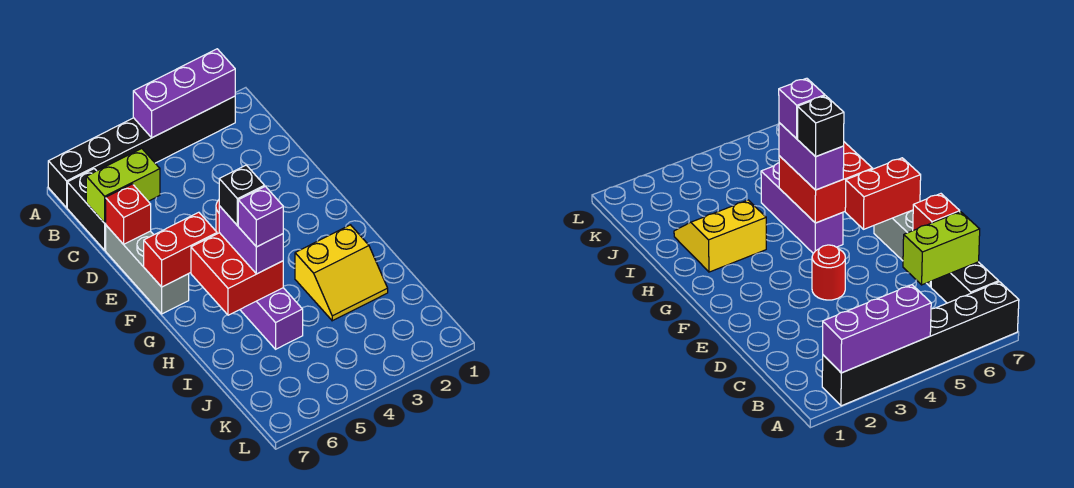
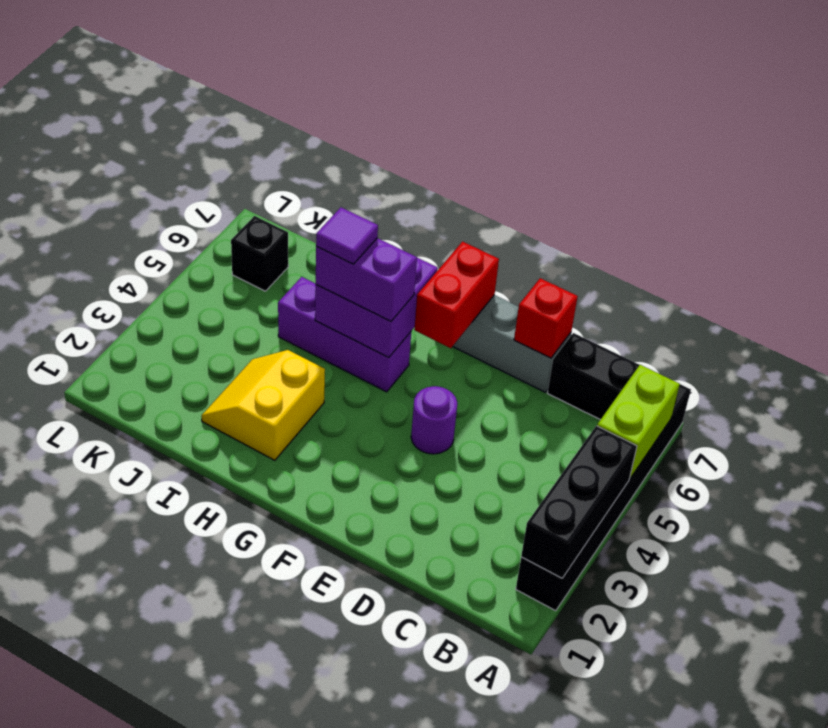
purple 1x3 brick [133,49,235,138] -> black 1x3 brick [521,426,637,578]
lime 1x2 brick [86,149,160,223] -> lime 1x2 brick moved to [597,365,680,478]
red 1x1 round brick [812,245,845,300] -> purple 1x1 round brick [411,386,457,454]
red 2x2 brick [191,233,283,315] -> purple 2x2 brick [315,258,438,358]
black 1x1 brick [219,165,264,225] -> black 1x1 brick moved to [231,216,288,291]
purple 1x1 brick [238,186,283,247] -> purple 1x1 tile [316,207,378,264]

